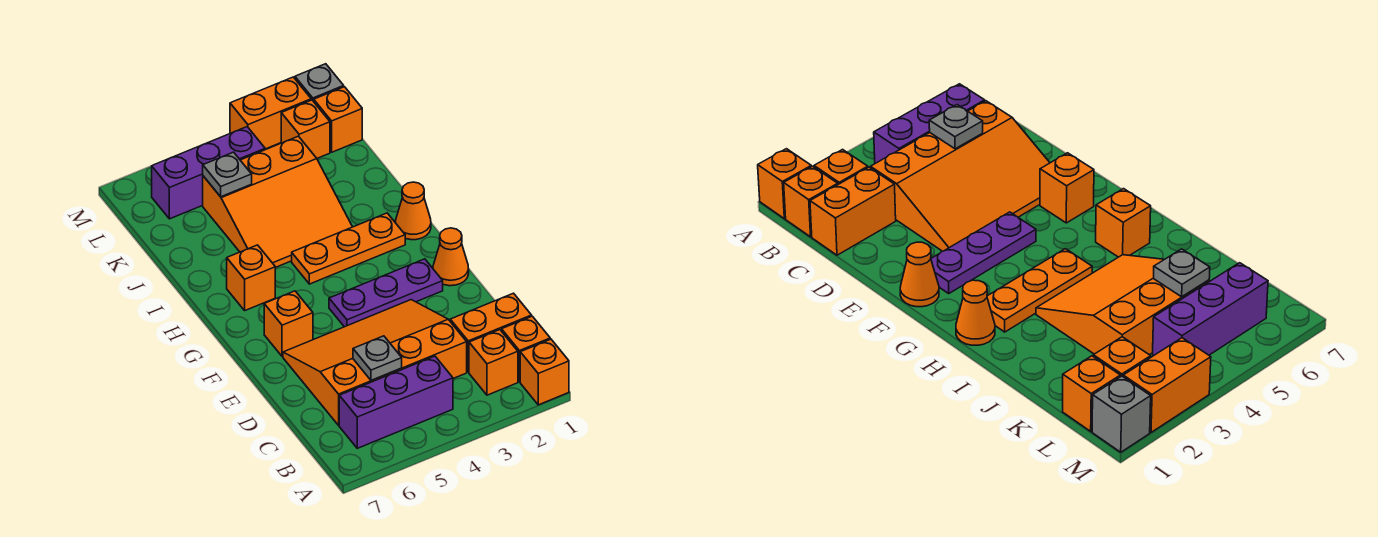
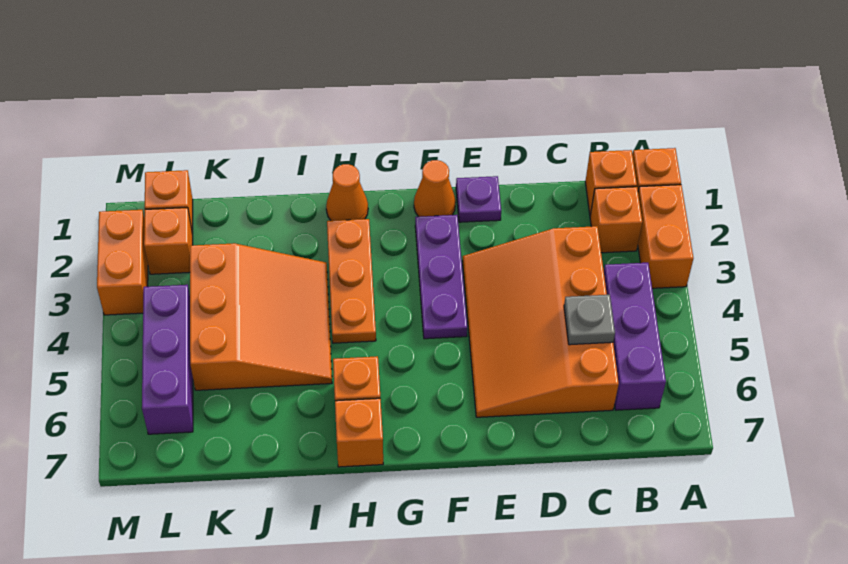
orange 1x2 brick [450,293,532,372] -> orange 1x2 brick moved to [638,185,693,288]
none -> purple 1x1 plate [456,176,501,222]
orange 1x1 brick [264,291,313,357] -> orange 1x1 brick moved to [335,398,383,467]
grey 1x1 plate [203,152,252,197] -> none
grey 1x1 brick [295,64,344,101] -> none

